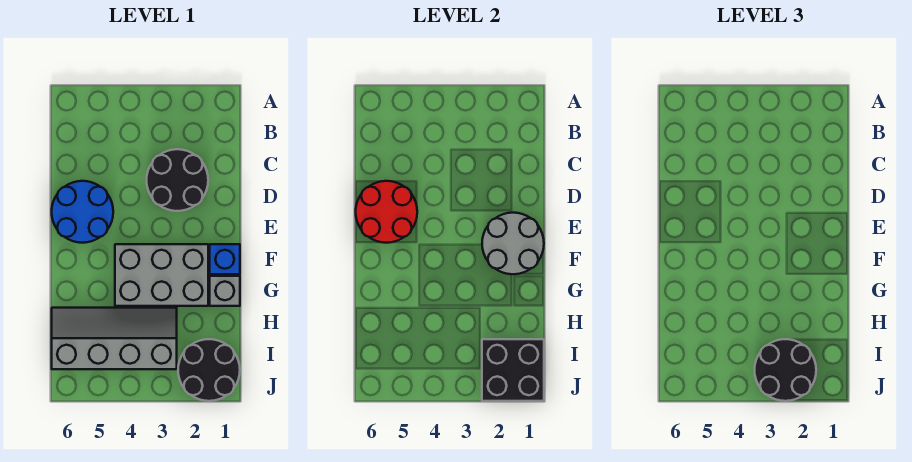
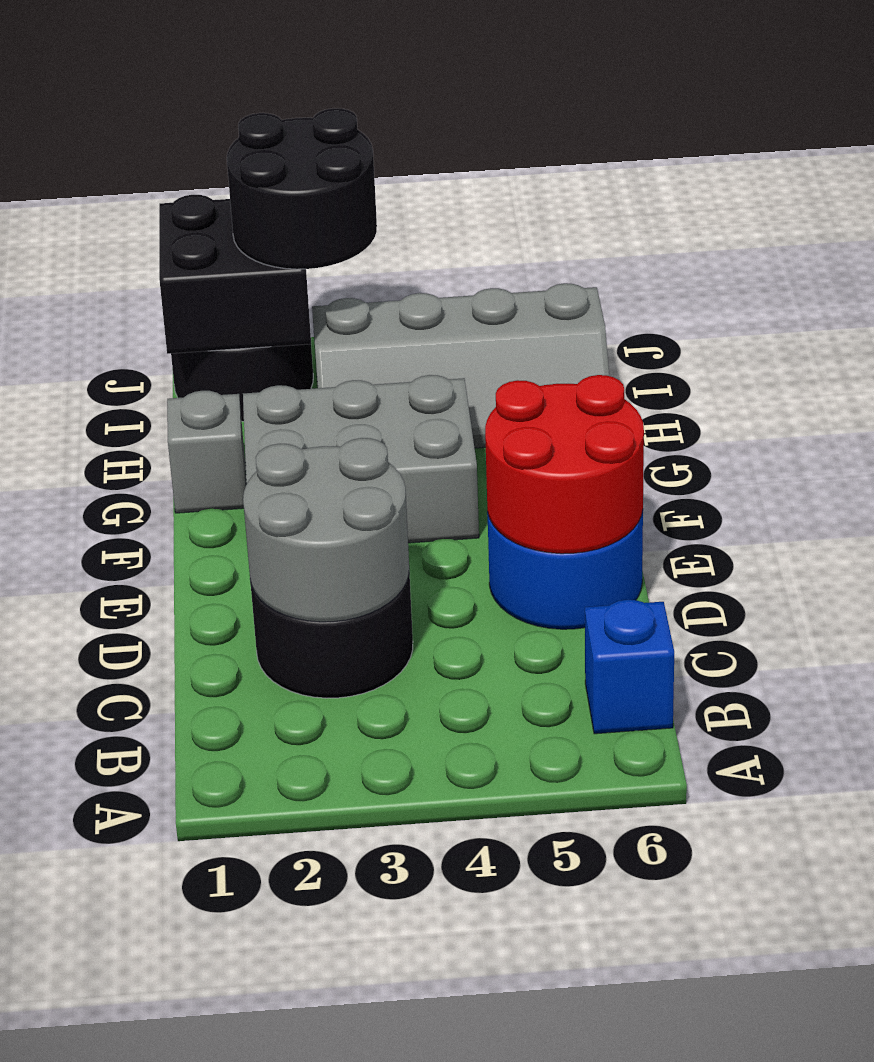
grey 2x2 round brick [482,213,544,274] -> grey 2x2 round brick moved to [243,438,409,622]
blue 1x1 brick [210,244,240,274] -> blue 1x1 brick moved to [585,600,674,734]

